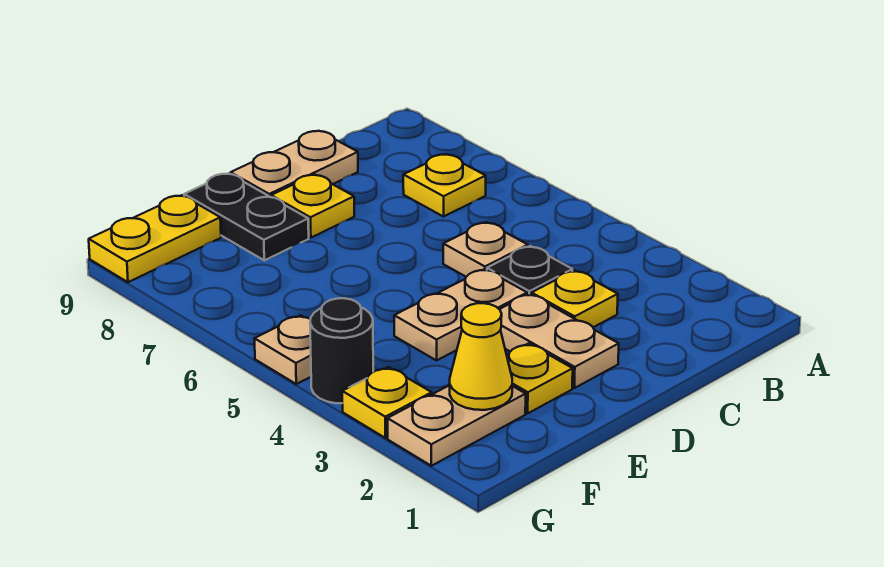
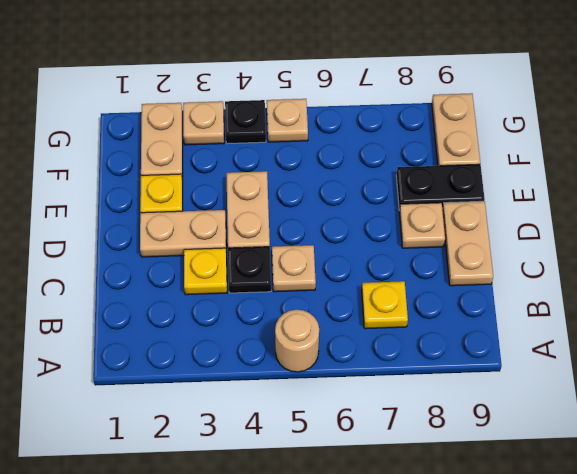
none -> tan 1x1 round brick [275,310,319,372]
yellow 1x1 plate [271,175,354,238] -> tan 1x1 plate [399,203,445,248]
yellow 1x1 cone [450,303,512,410] -> none
yellow 1x2 plate [89,195,221,282] -> tan 1x2 plate [432,93,480,166]
yellow 1x1 plate [342,367,432,438] -> tan 1x1 plate [183,101,224,145]
black 1x1 round brick [310,298,373,403] -> black 1x1 plate [225,100,266,144]

